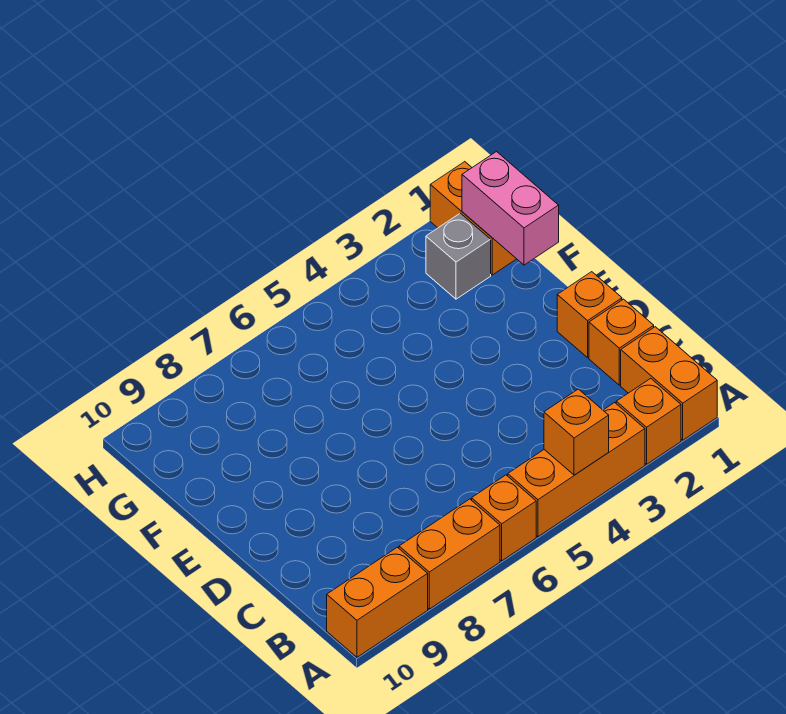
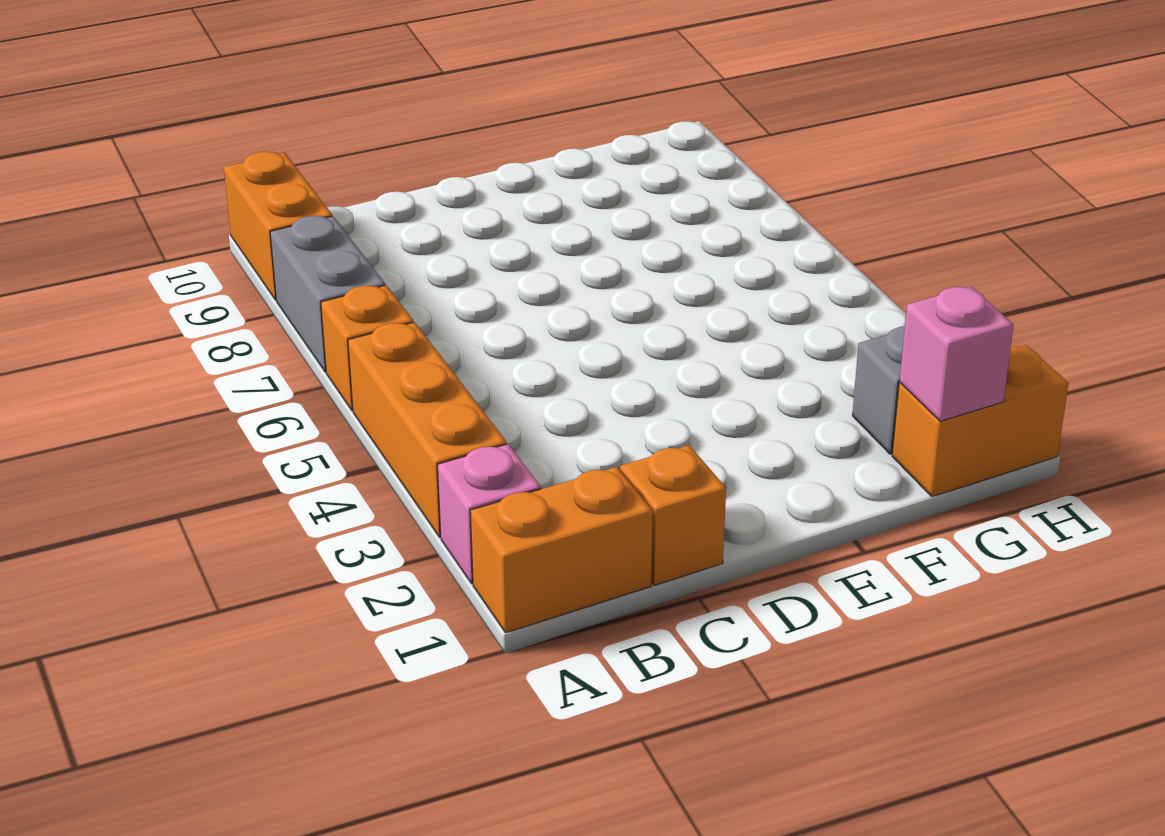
orange 1x1 brick [616,378,681,464] -> pink 1x1 brick [438,444,541,584]
orange 1x1 brick [544,389,609,475] -> none
orange 1x2 brick [399,499,500,609] -> grey 1x2 brick [270,216,385,372]
orange 1x1 brick [557,272,622,358] -> none
pink 1x2 brick [462,152,559,265] -> pink 1x1 brick [899,286,1014,421]

